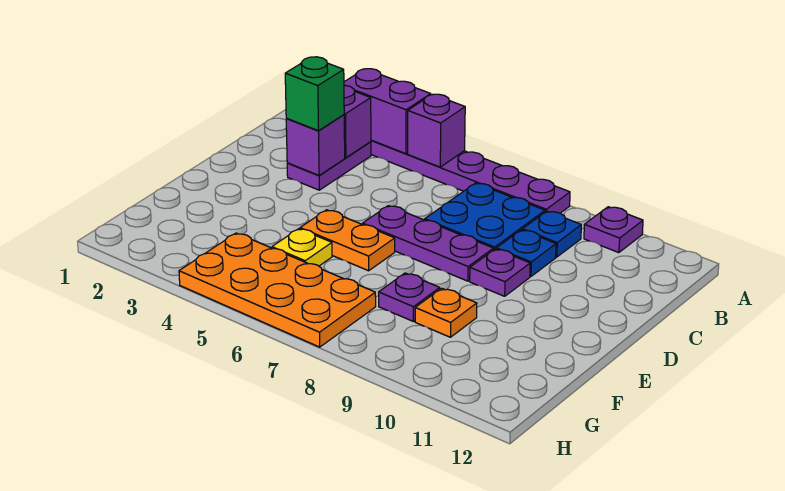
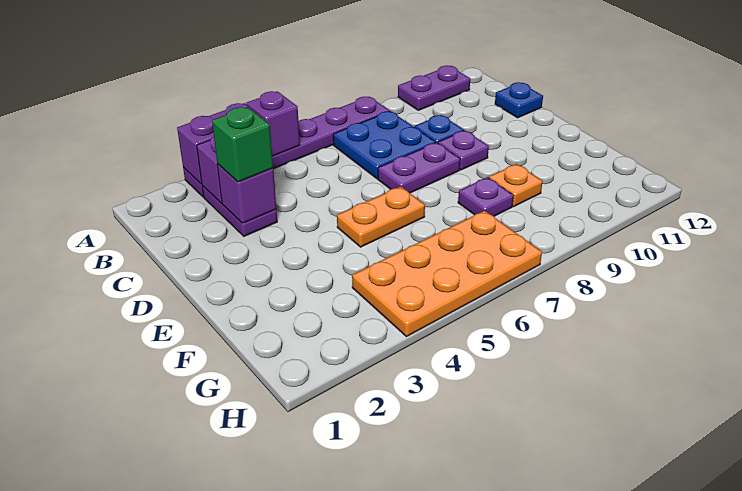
purple 1x1 plate [584,207,643,253] -> purple 1x2 plate [398,65,470,110]
blue 1x1 plate [523,211,581,257] -> blue 1x1 plate moved to [495,82,543,118]
purple 1x3 plate [363,206,493,281] -> purple 1x2 plate [378,143,460,193]
yellow 1x1 plate [272,229,332,266] -> none

